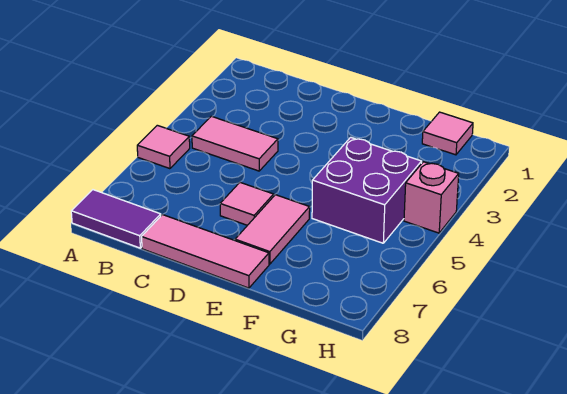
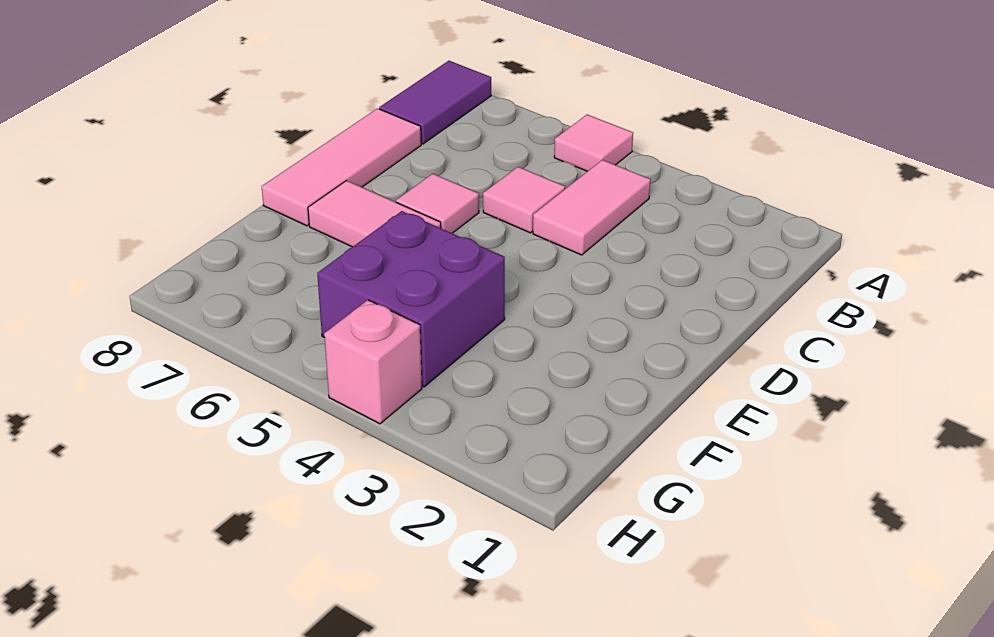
pink 1x1 tile [422,112,473,155] -> pink 1x1 tile moved to [483,167,565,233]

